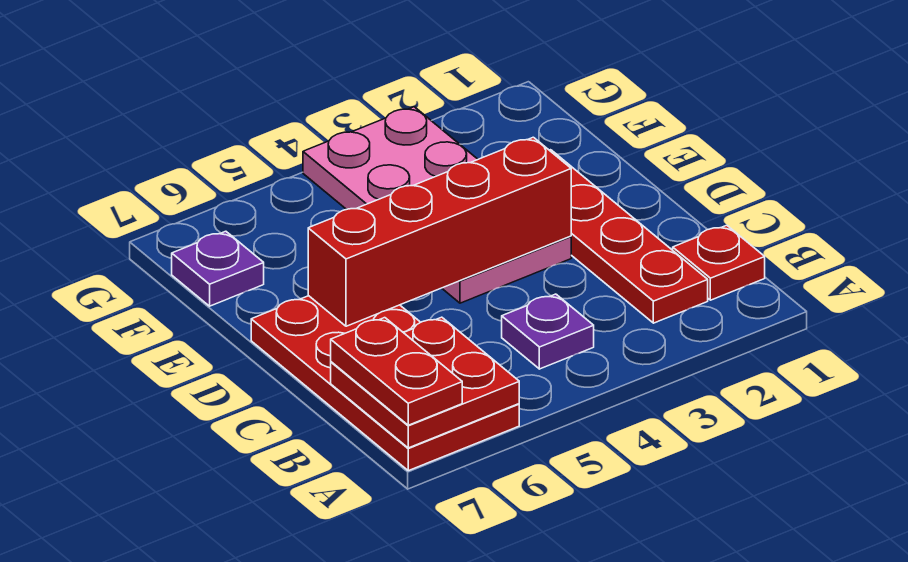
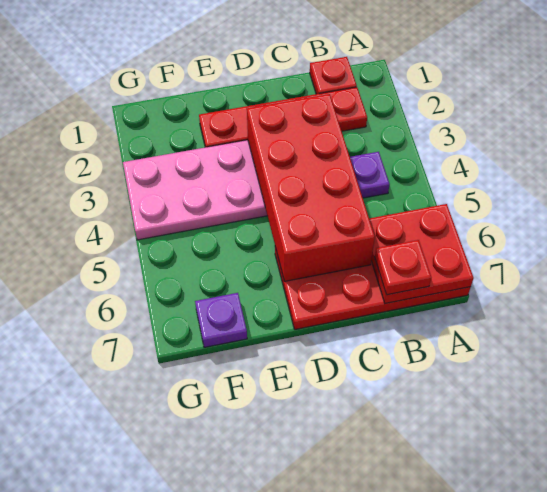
red 1x2 plate [331,318,462,425] -> red 1x1 plate [375,240,431,295]
red 1x4 brick [308,137,571,326] -> red 2x4 brick [247,94,375,281]

